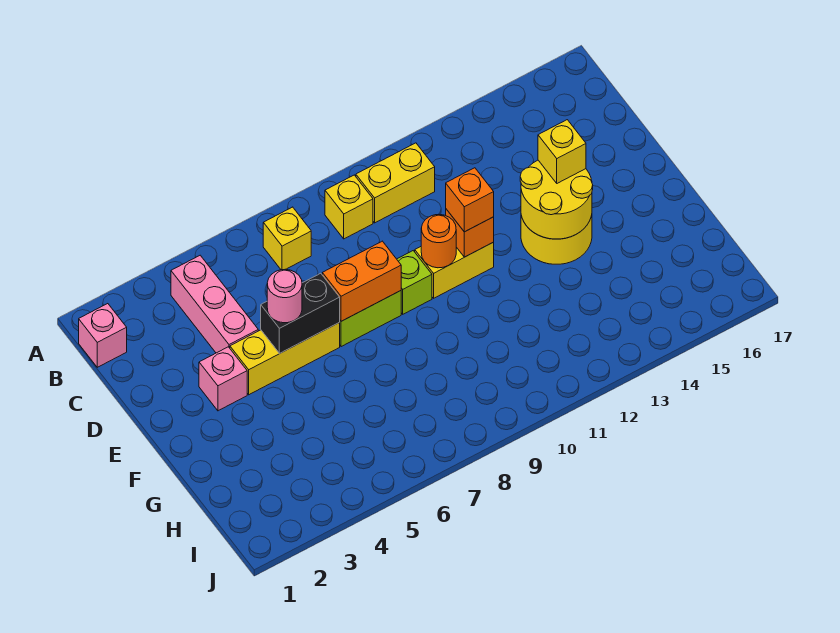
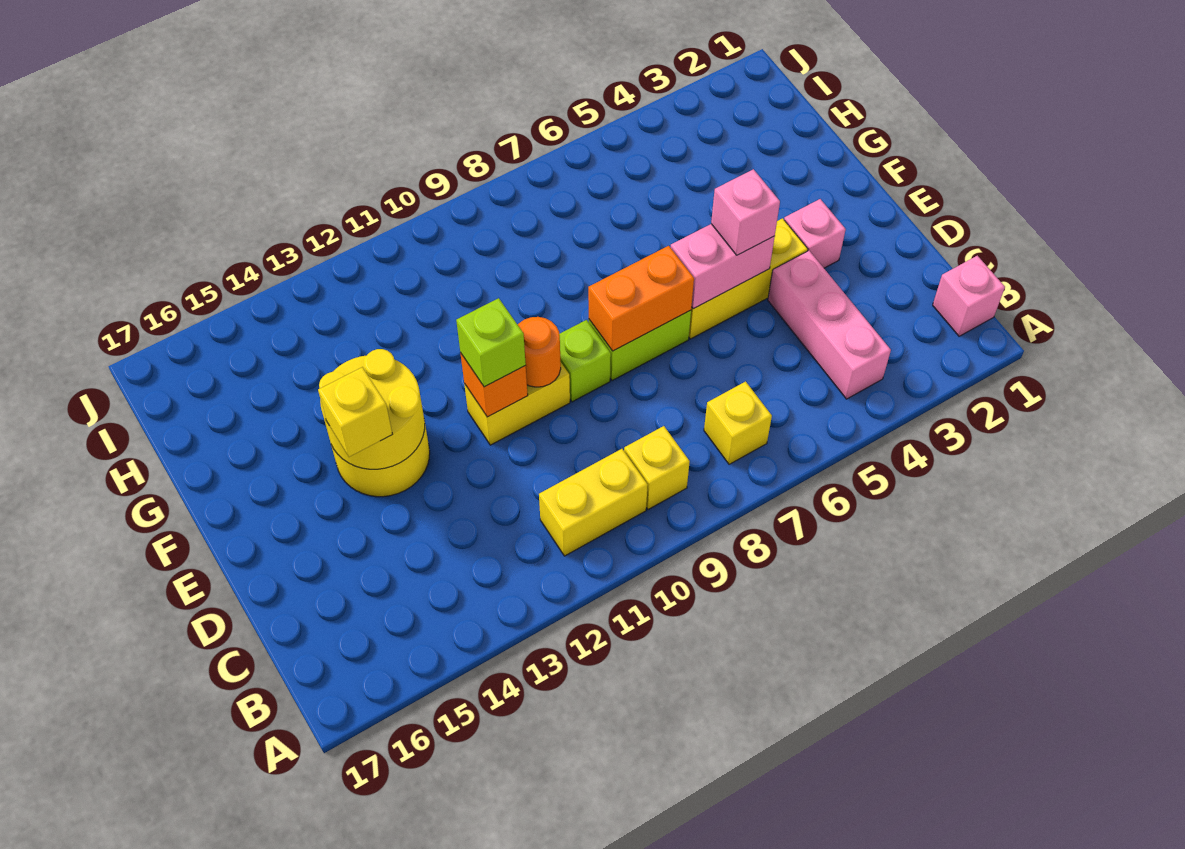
black 1x2 brick [261,273,340,354] -> pink 1x2 brick [671,224,775,309]
pink 1x1 round brick [267,269,302,323] -> pink 1x1 brick [711,169,780,255]
orange 1x1 brick [446,168,494,232] -> lime 1x1 brick [456,298,526,387]

